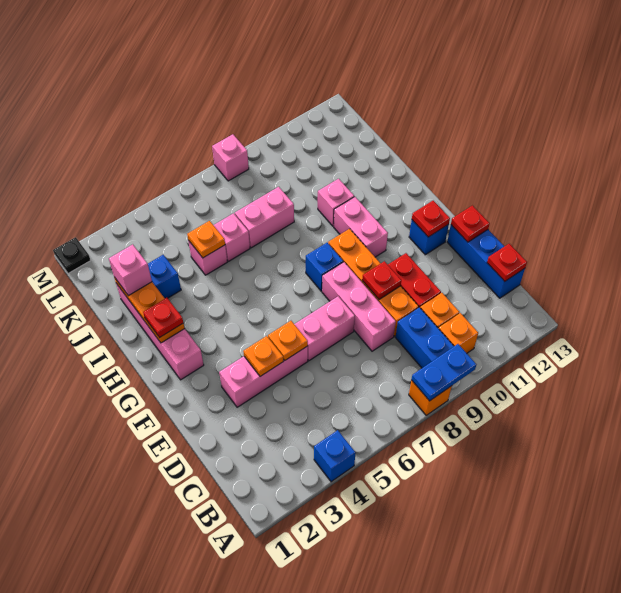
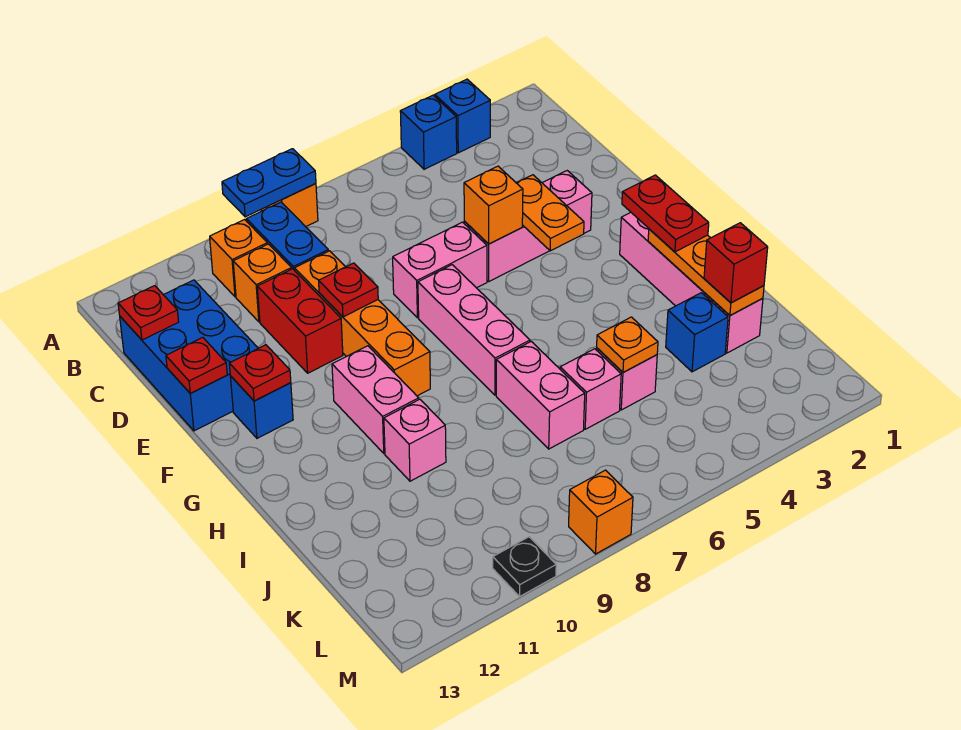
blue 1x3 brick [447,225,525,298] -> blue 2x3 brick [120,280,258,431]
pink 1x3 brick [322,262,396,351] -> pink 1x3 brick moved to [418,265,530,395]
orange 1x1 plate [243,336,283,376] -> orange 1x2 plate [517,175,584,251]
orange 1x1 plate [268,321,308,360] -> orange 1x1 brick [464,166,523,244]
blue 1x1 brick [306,243,343,291] -> blue 1x1 brick moved to [435,79,490,153]
red 1x1 plate [143,298,183,338] -> red 1x2 plate [622,175,709,252]
pink 1x1 brick [109,244,152,296] -> red 1x1 brick [704,223,768,303]
pink 1x2 brick [235,187,294,248] -> pink 1x2 brick turned to [496,342,585,449]
black 1x1 plate [53,237,91,273] -> black 1x1 plate moved to [493,537,556,596]
pink 1x1 brick [212,134,249,181] -> orange 1x1 brick [569,470,633,554]

